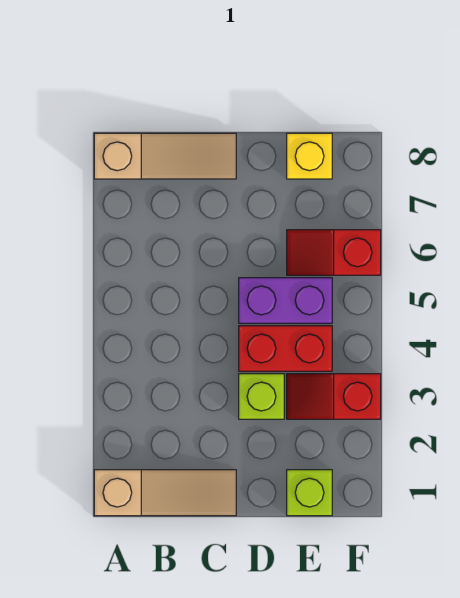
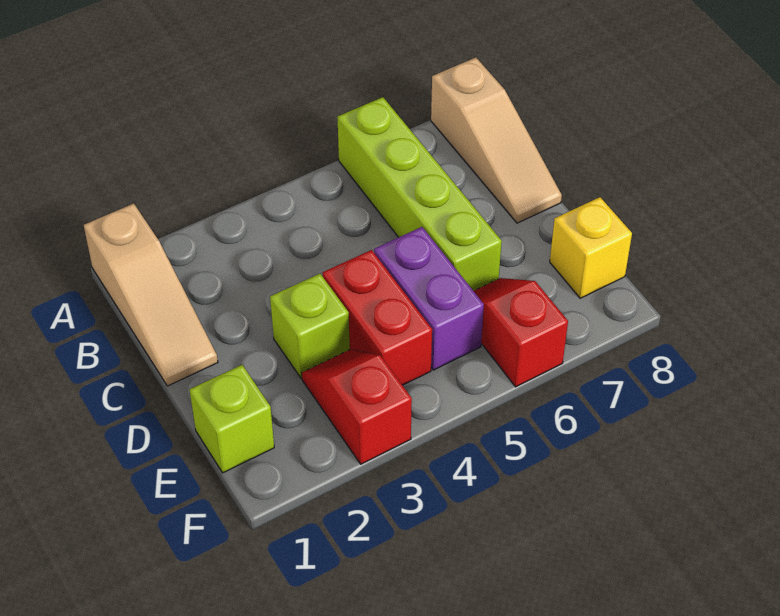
none -> lime 1x4 brick [337,97,502,291]

